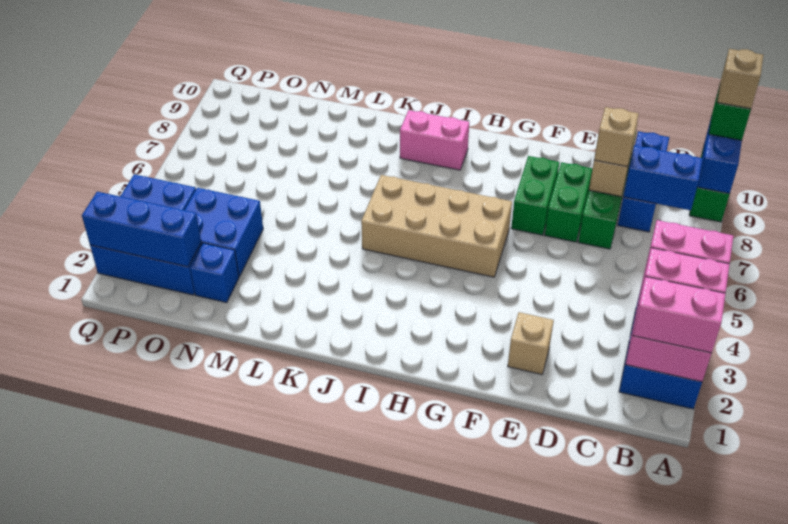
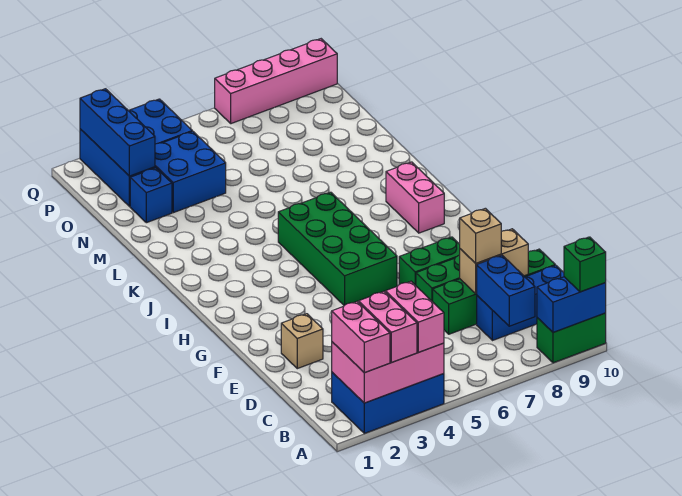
tan 1x1 brick [717,49,763,109] -> none
tan 2x4 brick [361,175,512,277] -> green 2x4 brick [278,192,397,305]
none -> pink 1x4 brick [215,39,337,124]

